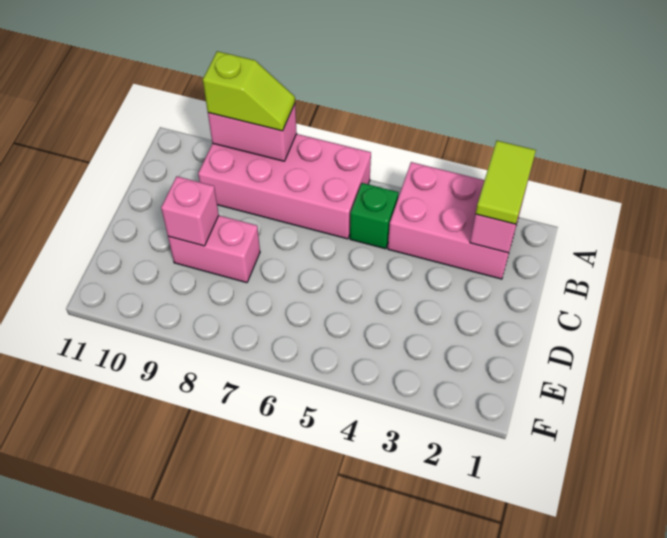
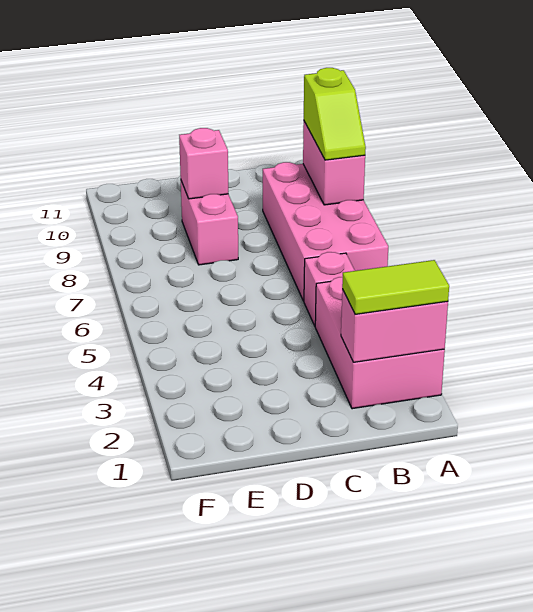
green 1x1 brick [350,183,398,249] -> pink 1x1 brick [304,252,355,326]

